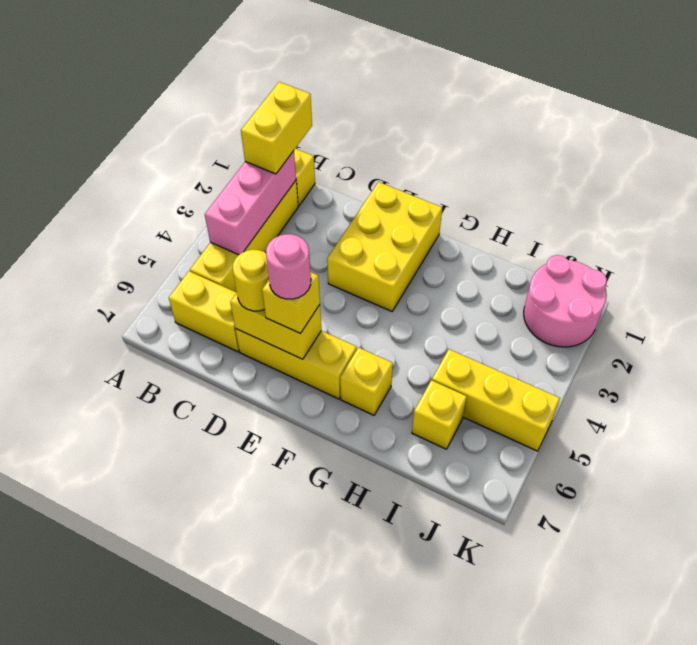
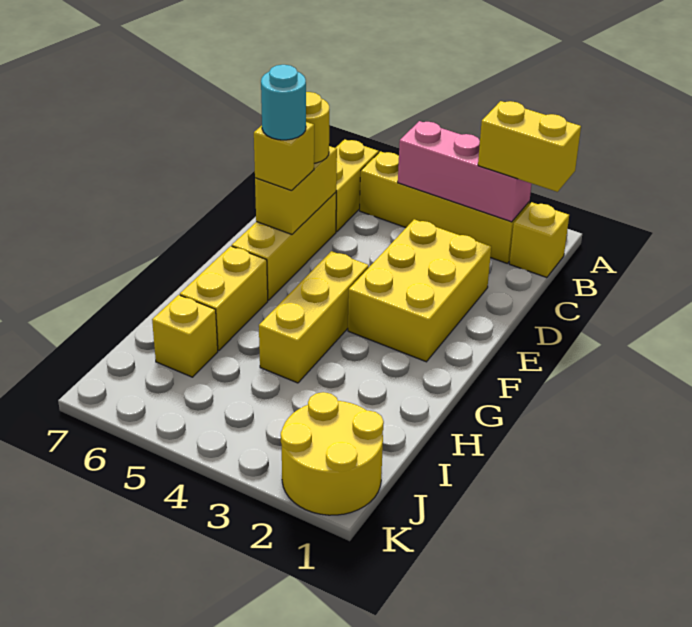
yellow 2x3 brick [327,182,442,311] -> yellow 2x3 brick turned to [348,219,491,362]
pink 1x1 round brick [266,234,311,299] -> cyan 1x1 round brick [261,65,306,140]
yellow 1x1 brick [340,348,393,415] -> yellow 1x2 brick [180,246,268,350]
yellow 1x3 brick [432,349,560,451] -> yellow 1x3 brick moved to [259,251,369,383]
pink 2x2 round brick [524,255,607,347] -> yellow 2x2 round brick [281,392,384,515]

